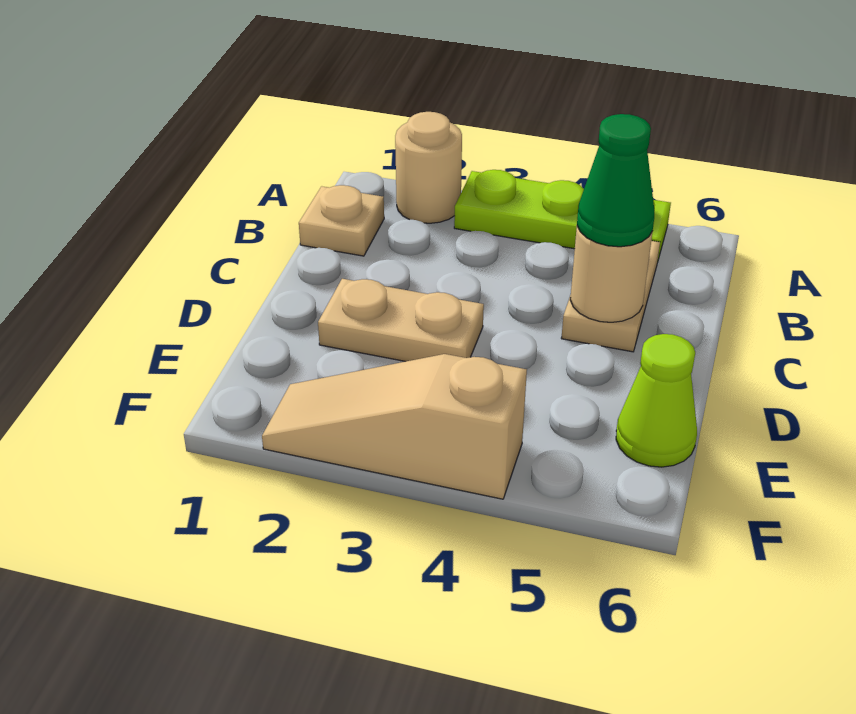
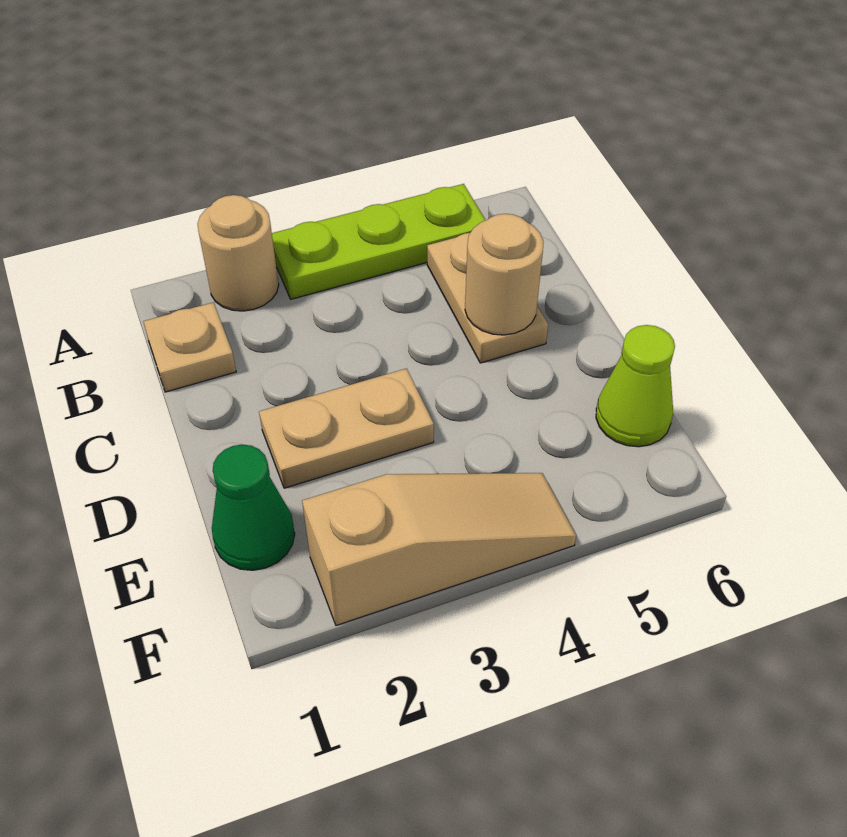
green 1x1 cone [577,114,654,247] -> green 1x1 cone moved to [212,444,295,570]
tan 1x3 slope [262,354,527,499] -> tan 1x3 slope turned to [302,473,576,626]

